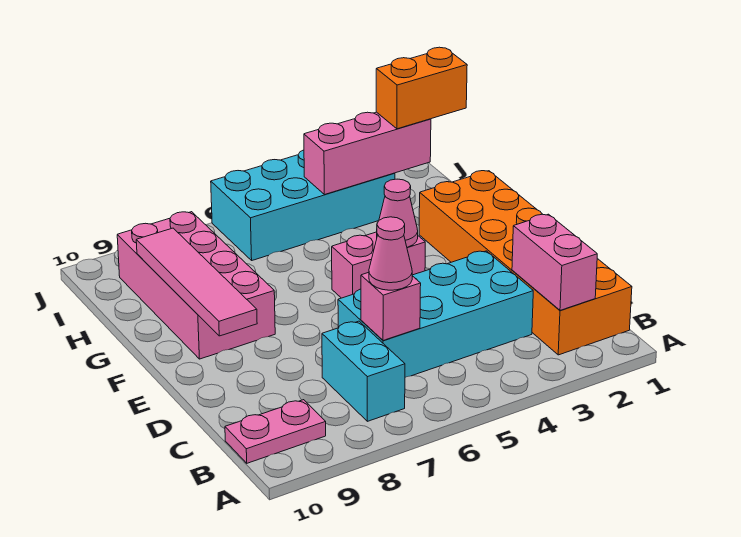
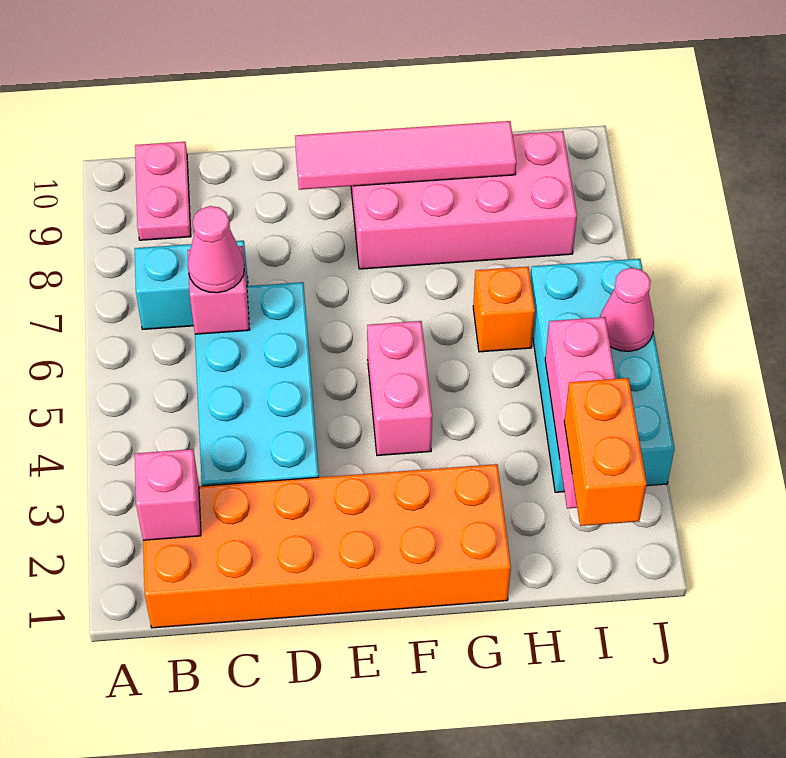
pink 1x2 brick [512,214,597,310] -> pink 1x1 brick [135,449,201,540]
pink 1x1 cone [377,179,418,247] -> pink 1x1 cone moved to [600,268,654,351]
none -> orange 1x1 brick [473,267,535,352]

